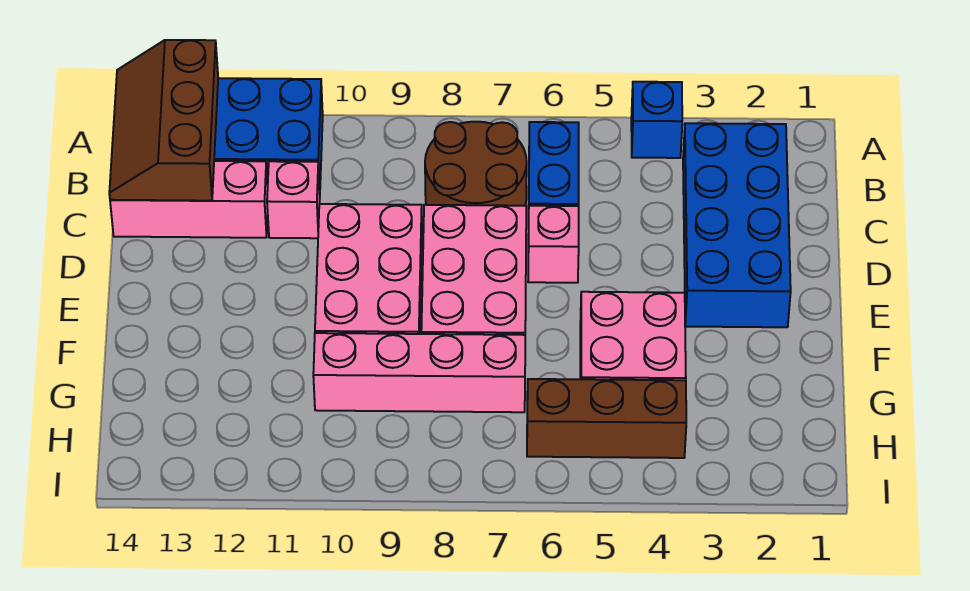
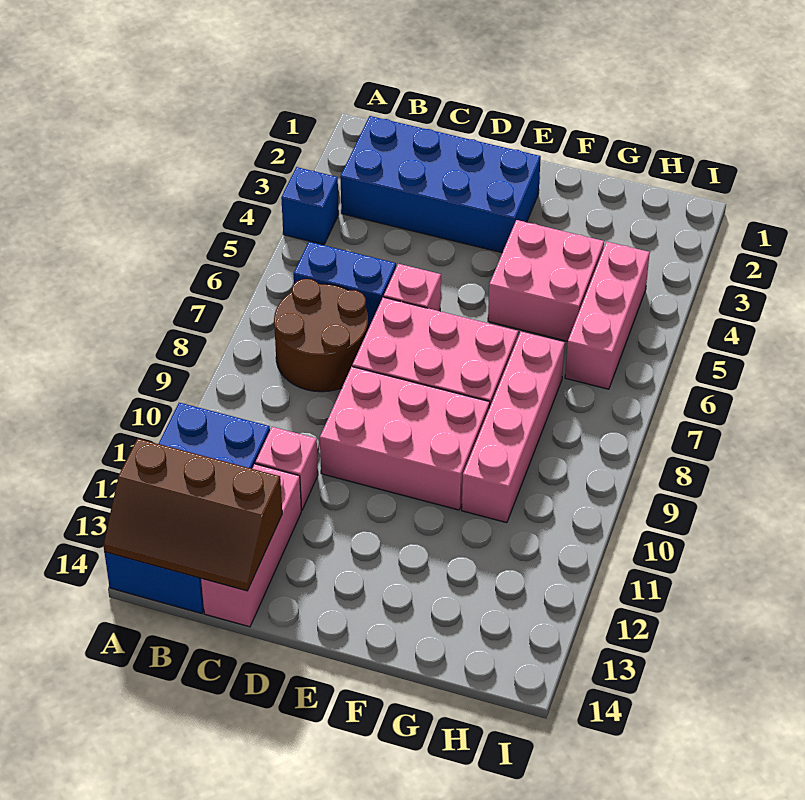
brown 1x3 brick [527,379,686,458] -> pink 1x3 brick [565,242,650,389]

